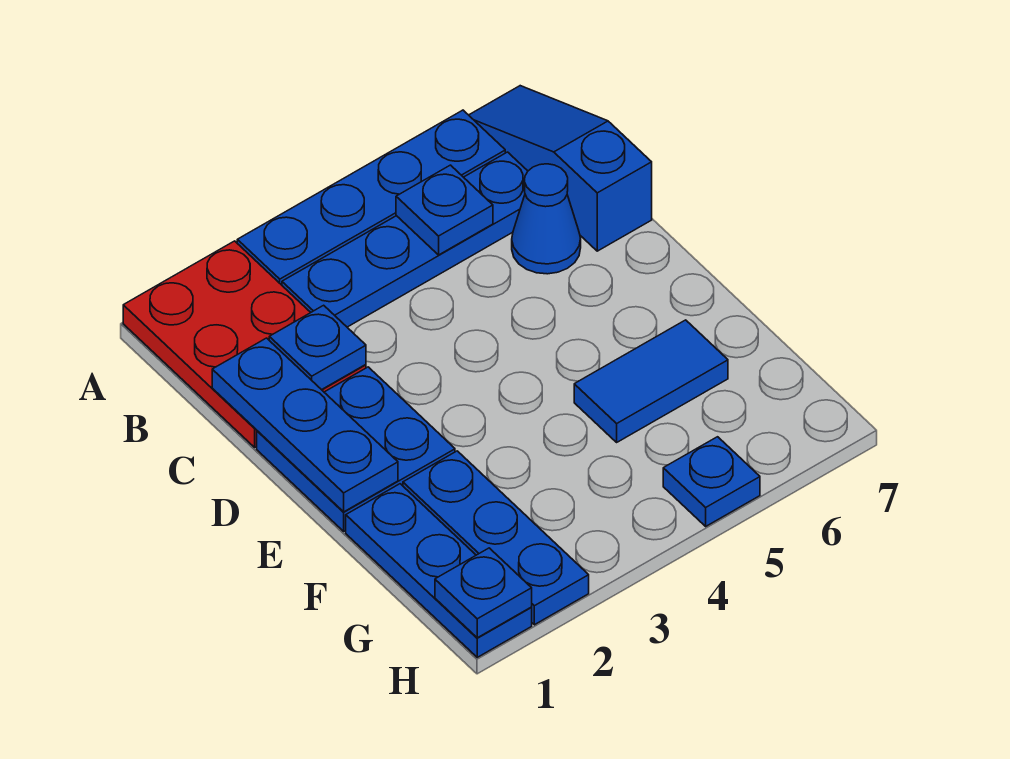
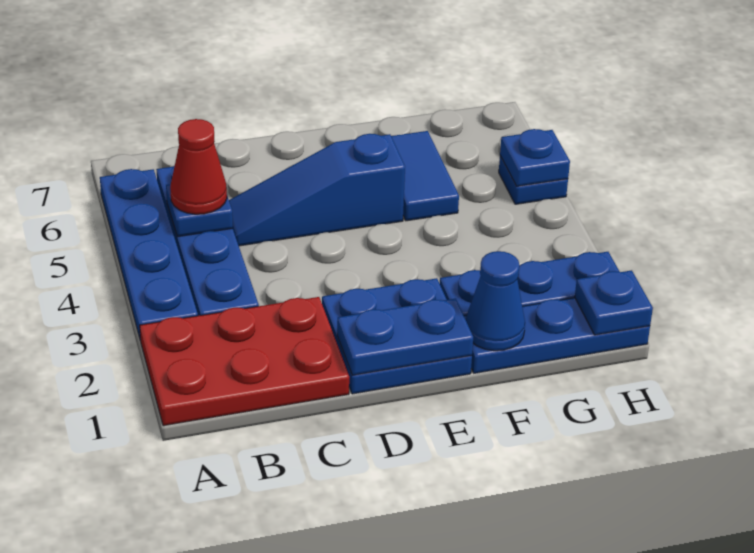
blue 1x3 slope [469,86,652,251] -> blue 1x3 slope moved to [229,134,405,246]
none -> red 1x1 cone [170,119,227,214]
blue 1x3 plate [212,338,398,512] -> blue 1x2 plate [337,299,473,375]
blue 1x1 plate [269,305,366,390] -> blue 1x1 plate moved to [500,129,570,186]
blue 1x1 cone [512,164,581,274] -> blue 1x1 cone moved to [466,251,525,351]

